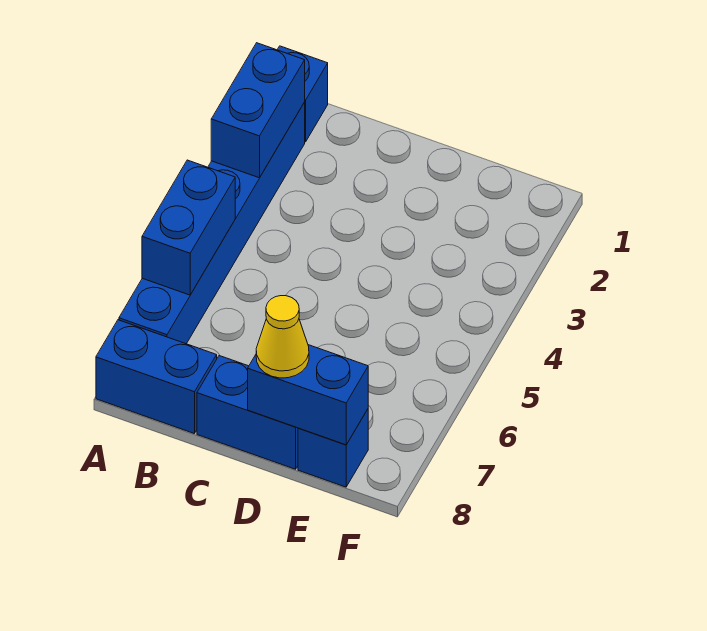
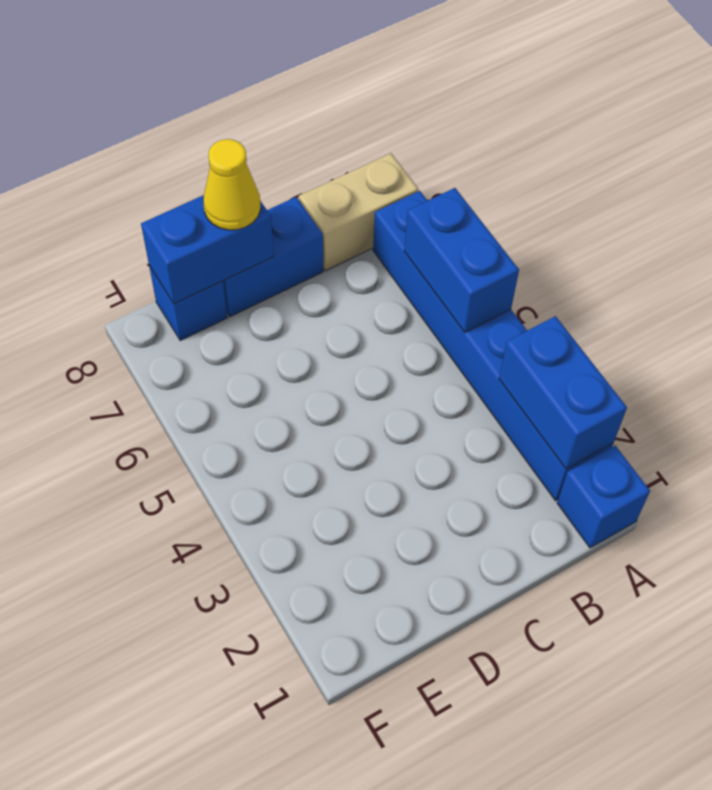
blue 1x2 brick [96,320,217,434] -> tan 1x2 brick [299,153,418,271]

